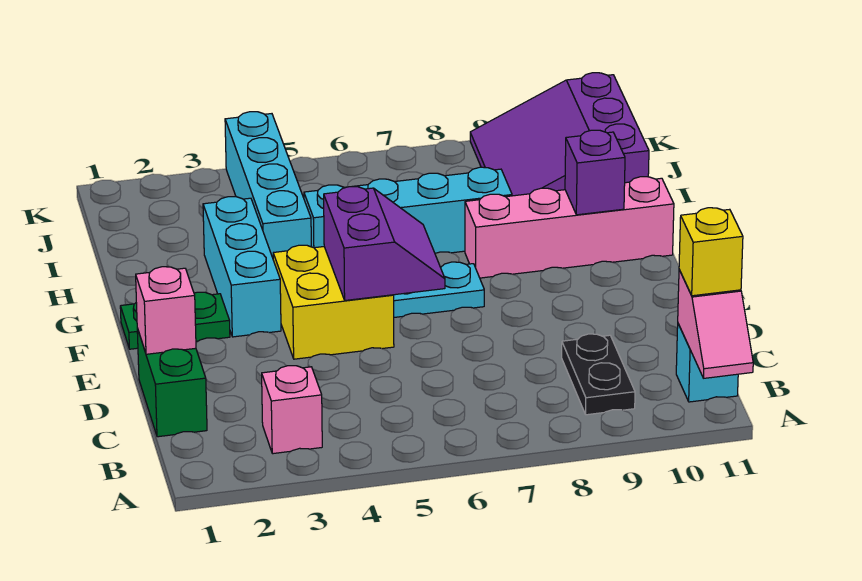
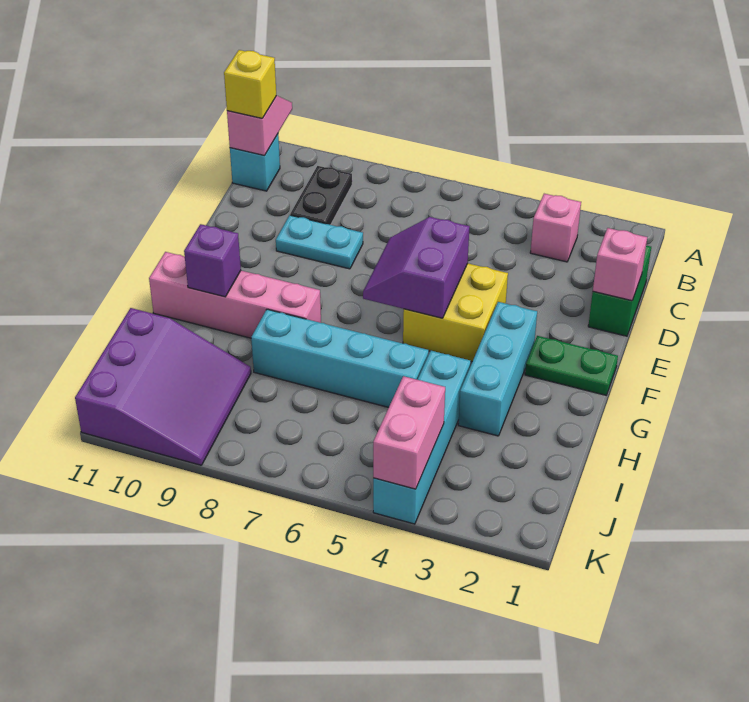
cyan 1x2 plate [394,262,484,317] -> cyan 1x2 plate moved to [276,215,363,269]
none -> pink 1x2 brick [373,376,445,489]

